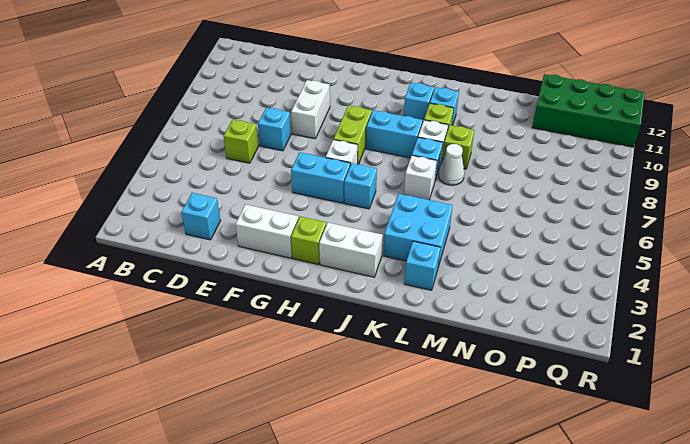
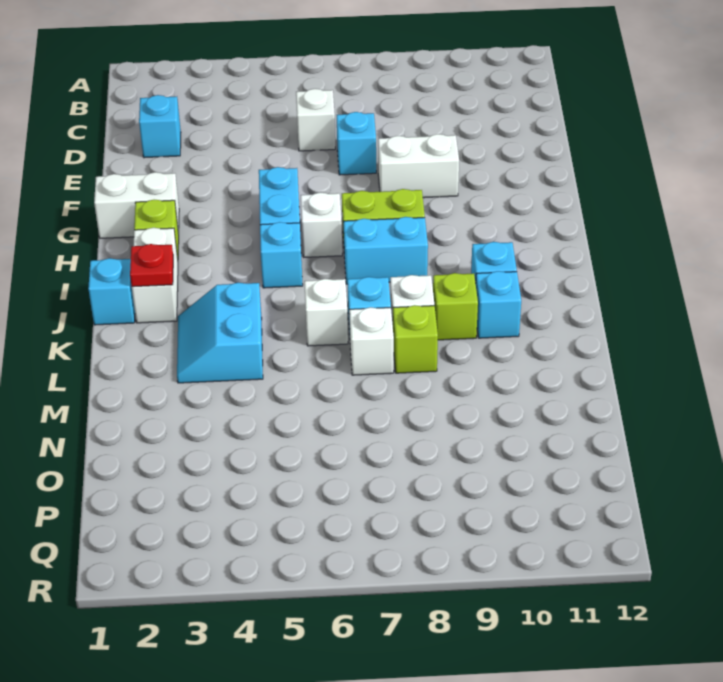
lime 1x1 brick [224,119,258,163] -> white 1x1 brick [296,89,335,151]
white 1x2 brick [236,204,299,258] -> white 1x2 brick turned to [94,172,179,238]
cyan 1x2 brick [366,110,423,158] -> cyan 1x2 brick turned to [344,217,428,284]
none -> red 1x1 plate [130,244,173,287]
cyan 2x2 brick [383,194,453,267] -> cyan 2x2 slope [177,283,263,383]
cyan 1x1 brick [404,241,441,290] -> cyan 1x1 brick moved to [88,258,135,325]
white 1x1 cone [439,144,464,185] -> white 1x1 brick [349,307,394,375]
green 2x4 brick [532,74,645,147] -> none

